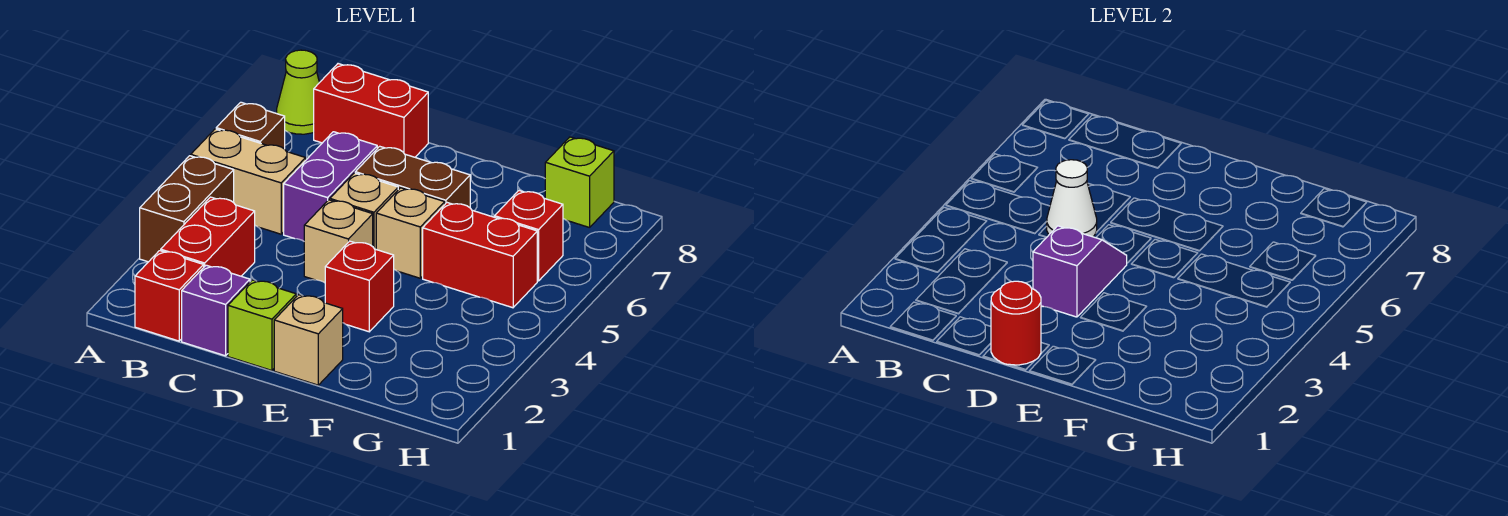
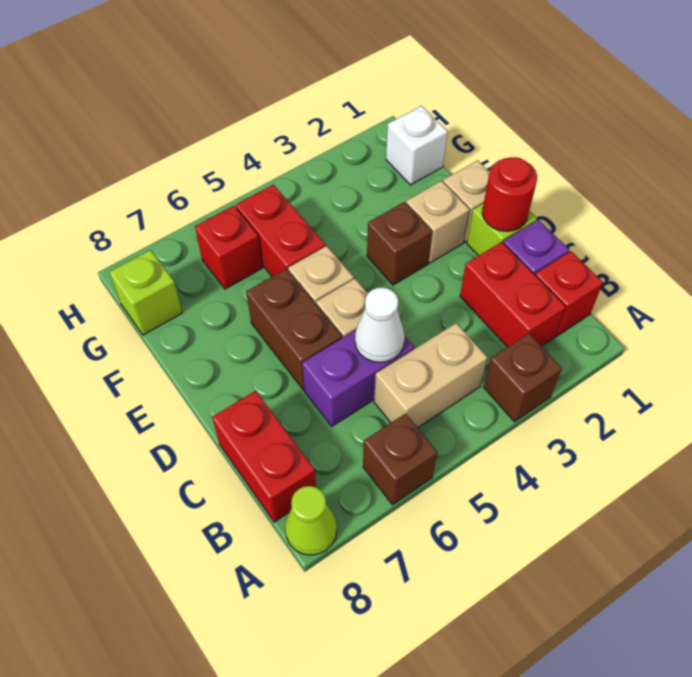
brown 1x2 brick [140,156,234,262] -> brown 1x1 brick [484,333,562,422]
tan 1x2 brick [191,129,306,234] -> tan 1x2 brick turned to [374,323,487,428]
red 1x2 brick [161,197,255,276] -> red 1x2 brick turned to [460,242,566,347]
purple 1x2 slope [1033,226,1127,317] -> none
tan 1x1 brick [304,200,373,283] -> tan 1x1 brick moved to [406,181,470,263]
red 1x1 brick [325,241,394,332] -> brown 1x1 brick [367,202,432,285]
none -> white 1x1 brick [386,106,448,185]

